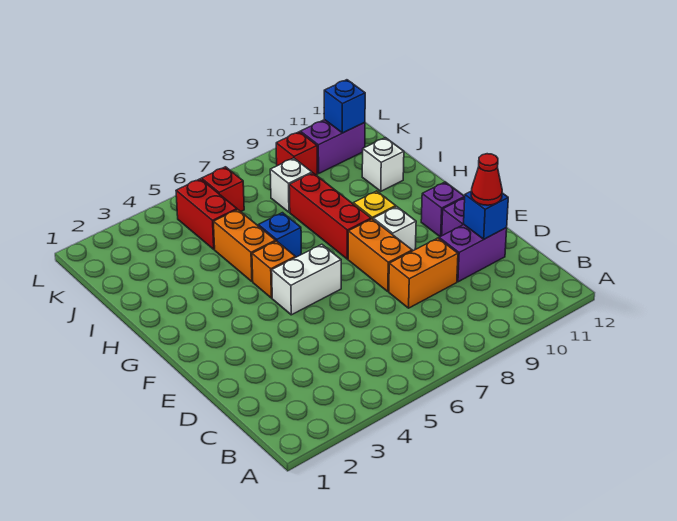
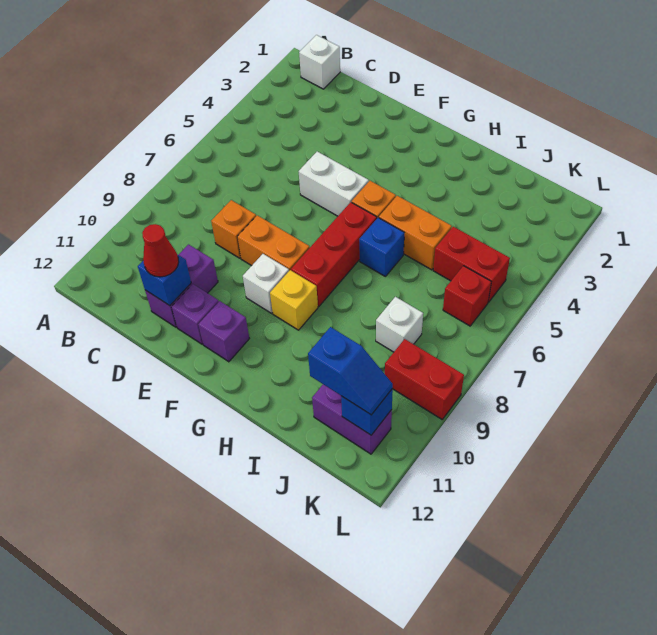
orange 1x2 brick [389,238,458,308] -> orange 1x1 brick [211,200,256,258]
white 1x2 brick [272,244,341,315] -> white 1x2 brick turned to [299,152,369,216]
red 1x3 brick [289,173,371,259] -> red 1x3 brick turned to [291,202,377,306]
white 1x1 brick [362,138,404,191] -> white 1x1 brick moved to [299,35,340,89]
none -> blue 1x2 slope [308,327,393,415]
red 1x1 brick [276,132,317,175] -> red 1x2 brick [385,339,464,419]
purple 1x2 brick [300,120,365,173] -> purple 1x2 brick turned to [312,384,392,454]

